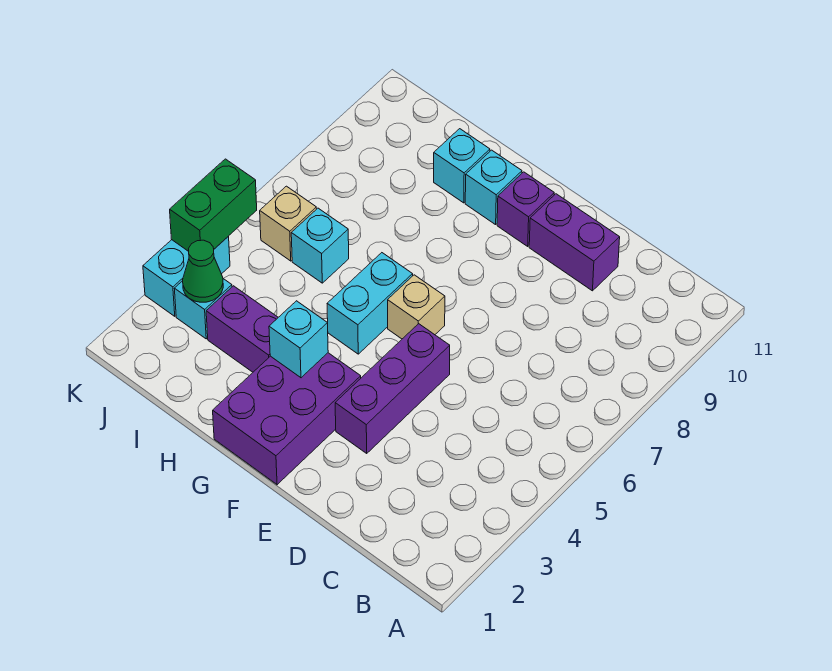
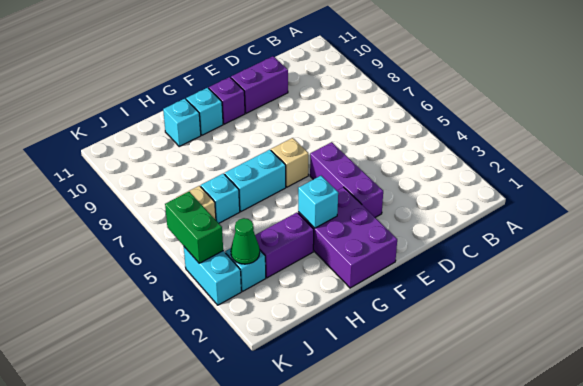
cyan 1x2 brick [327,253,413,354] -> cyan 1x2 brick turned to [225,149,286,211]

